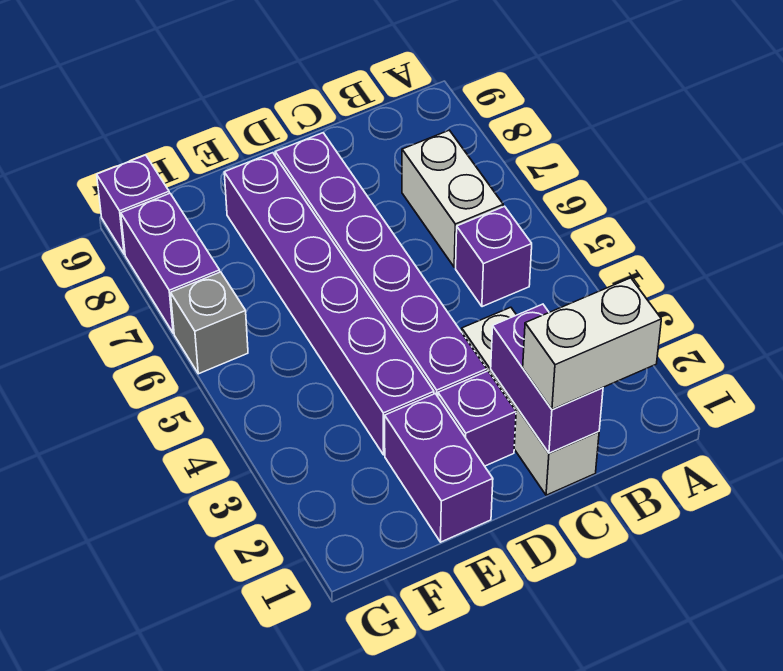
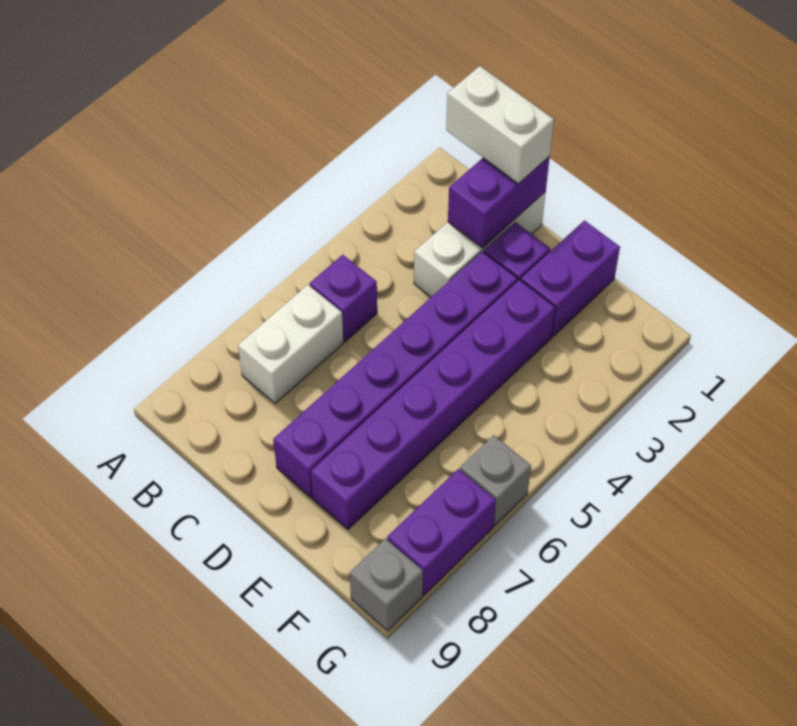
purple 1x1 brick [97,155,169,254] -> grey 1x1 brick [350,539,423,631]

